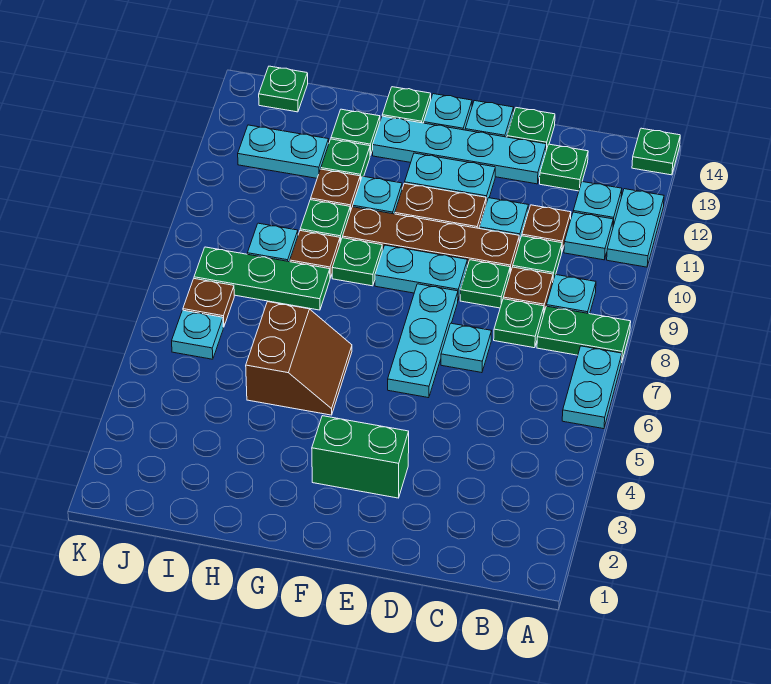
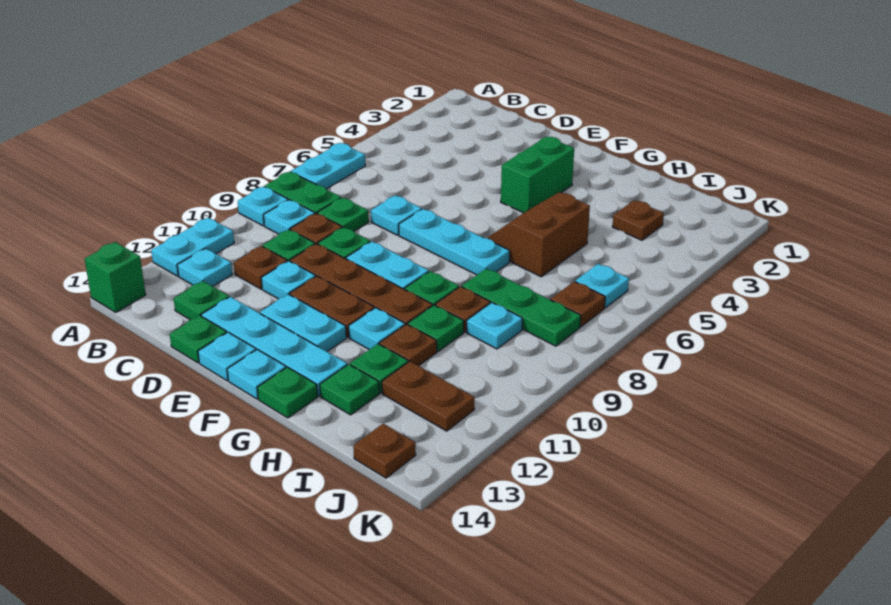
green 1x1 plate [632,128,680,175] -> green 1x1 brick [85,242,146,312]
cyan 1x1 plate [564,212,613,260] -> cyan 1x1 plate moved to [238,186,288,226]
green 1x2 brick [312,416,409,498] -> green 1x2 brick turned to [501,136,574,213]
cyan 1x3 plate [388,284,458,398] -> cyan 1x3 plate turned to [399,209,510,275]
none -> brown 1x1 plate [612,200,664,240]
cyan 1x2 plate [238,125,329,178] -> brown 1x2 plate [382,361,474,431]
green 1x1 plate [259,66,308,112] -> brown 1x1 plate [353,424,416,478]

